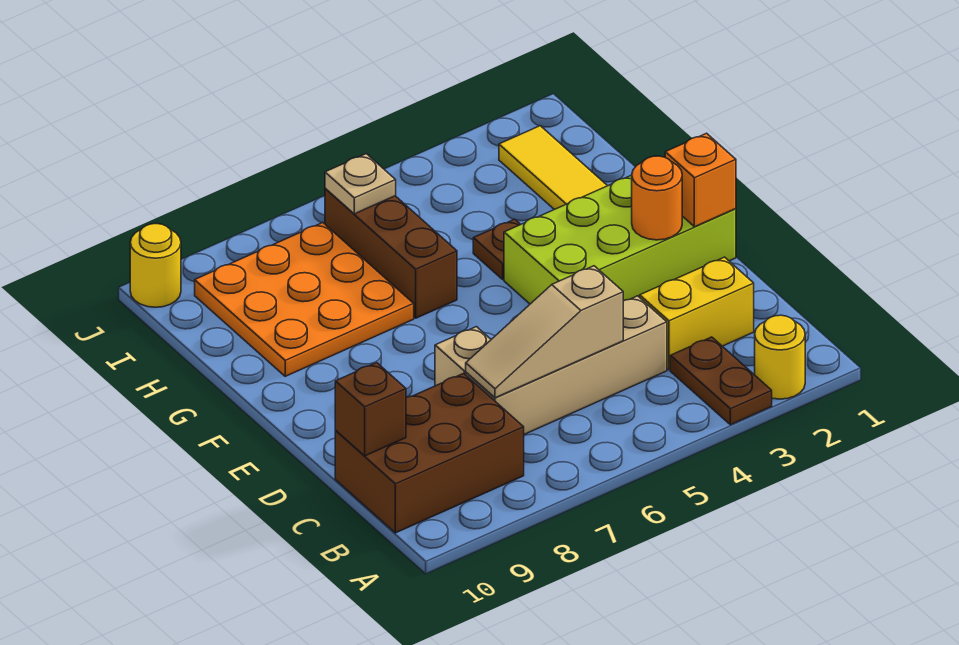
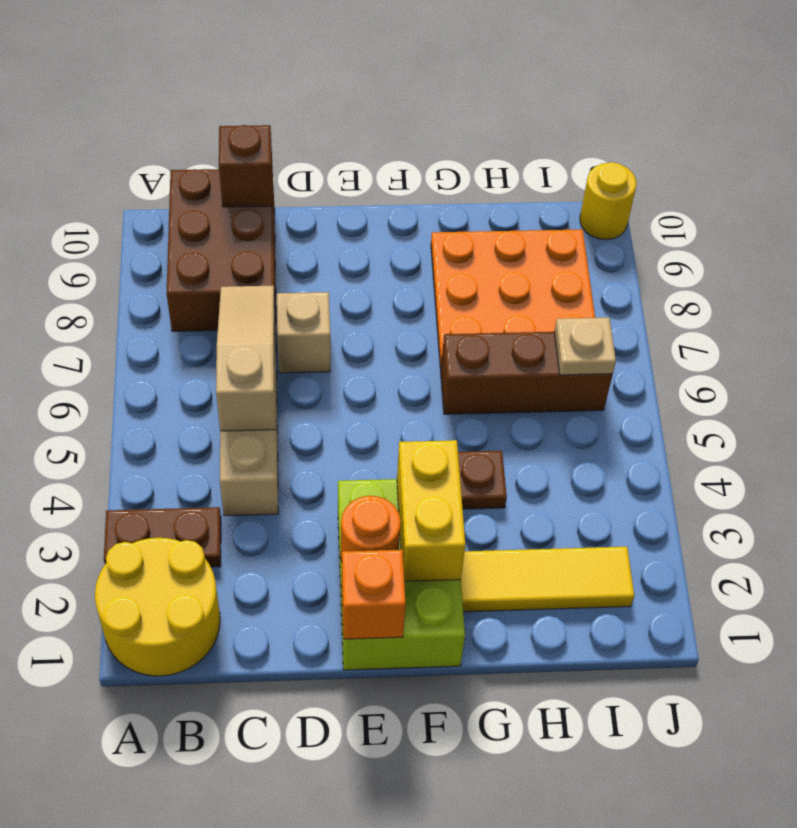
yellow 1x1 round brick [755,315,805,399] -> yellow 2x2 round brick [95,538,220,676]
yellow 1x2 brick [640,257,754,370] -> yellow 1x2 brick moved to [397,440,465,581]
lime 2x4 brick [504,175,736,304] -> lime 2x3 brick [338,479,465,670]

